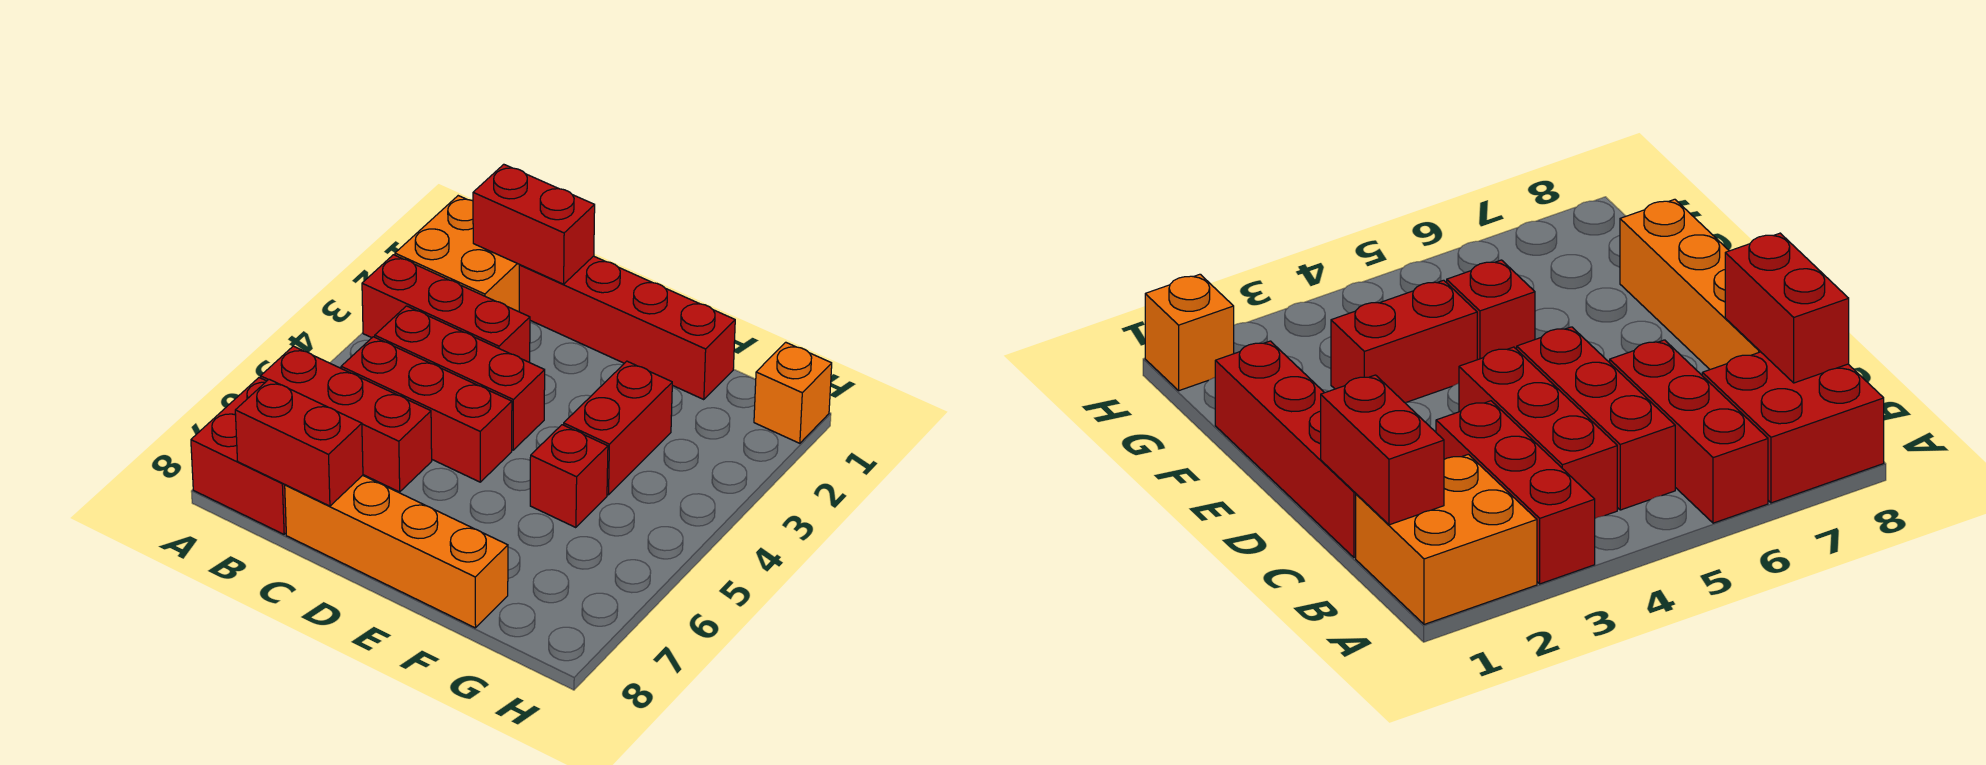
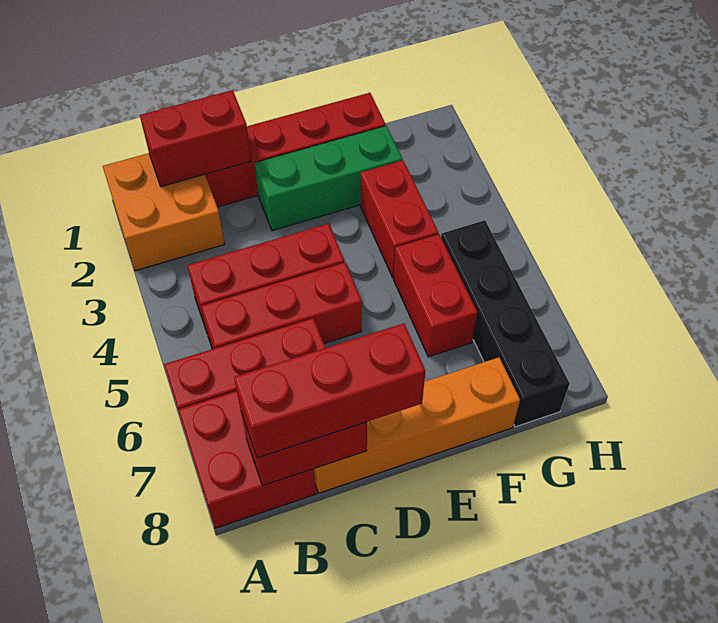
red 1x3 brick [362,255,530,362] -> red 1x3 brick moved to [234,323,425,458]
none -> green 1x3 brick [254,126,402,231]
red 1x1 brick [530,425,608,528] -> red 1x2 brick [393,234,477,357]
none -> black 1x4 brick [441,220,570,427]
orange 1x1 brick [754,342,832,443] -> none

